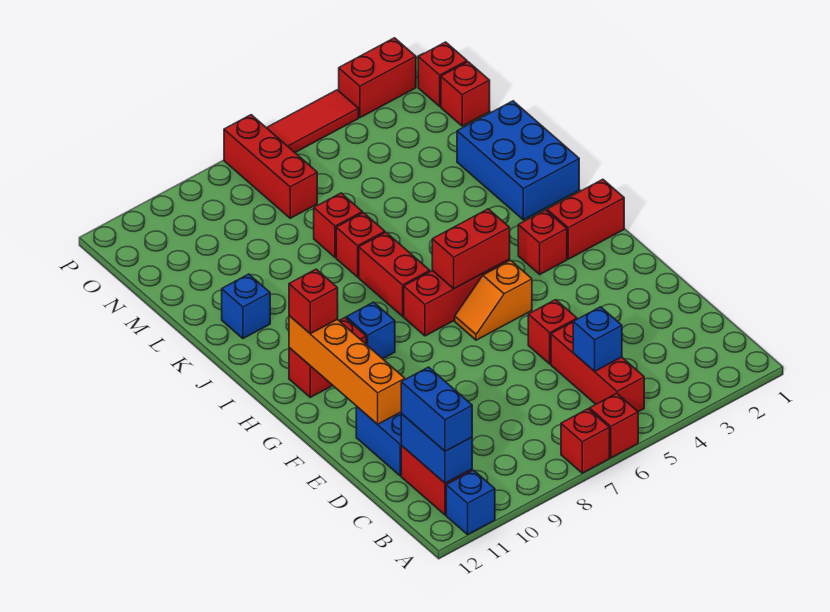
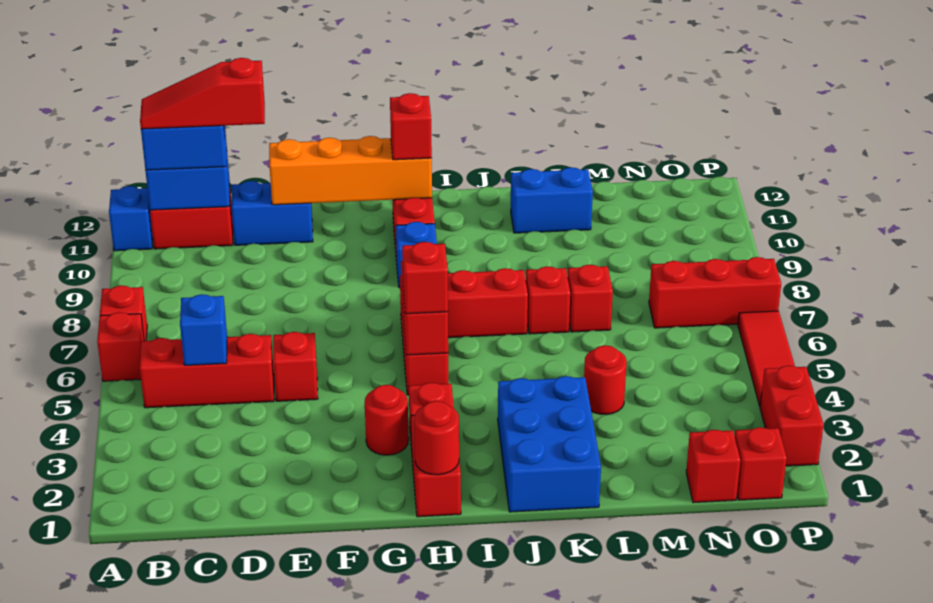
none -> red 1x3 slope [140,58,265,129]
none -> red 1x1 round brick [365,385,409,455]
orange 1x2 slope [455,260,532,340] -> none
none -> red 1x1 round brick [414,401,459,475]
none -> red 1x1 brick [402,242,448,314]
blue 2x3 brick [457,101,579,220] -> blue 2x3 brick turned to [498,376,601,512]
blue 1x1 brick [222,274,270,339] -> blue 1x2 brick [511,167,593,233]
none -> red 1x1 round brick [584,345,627,415]

